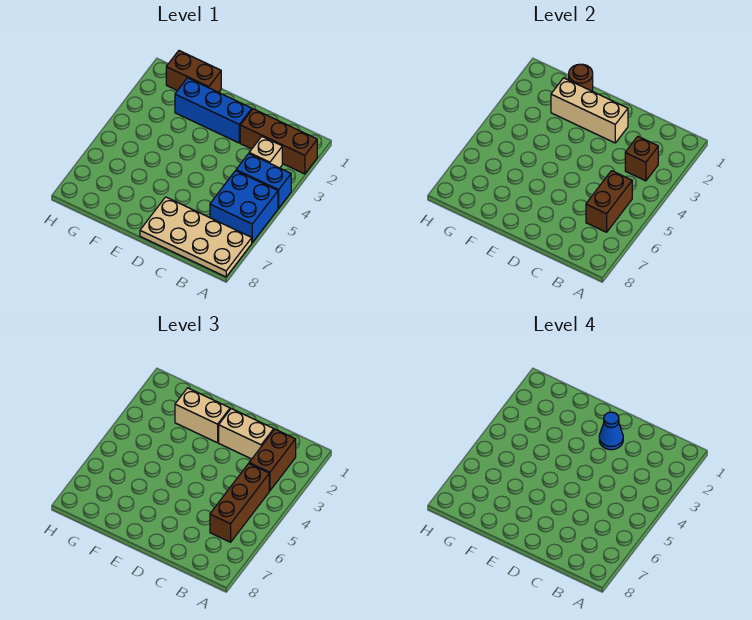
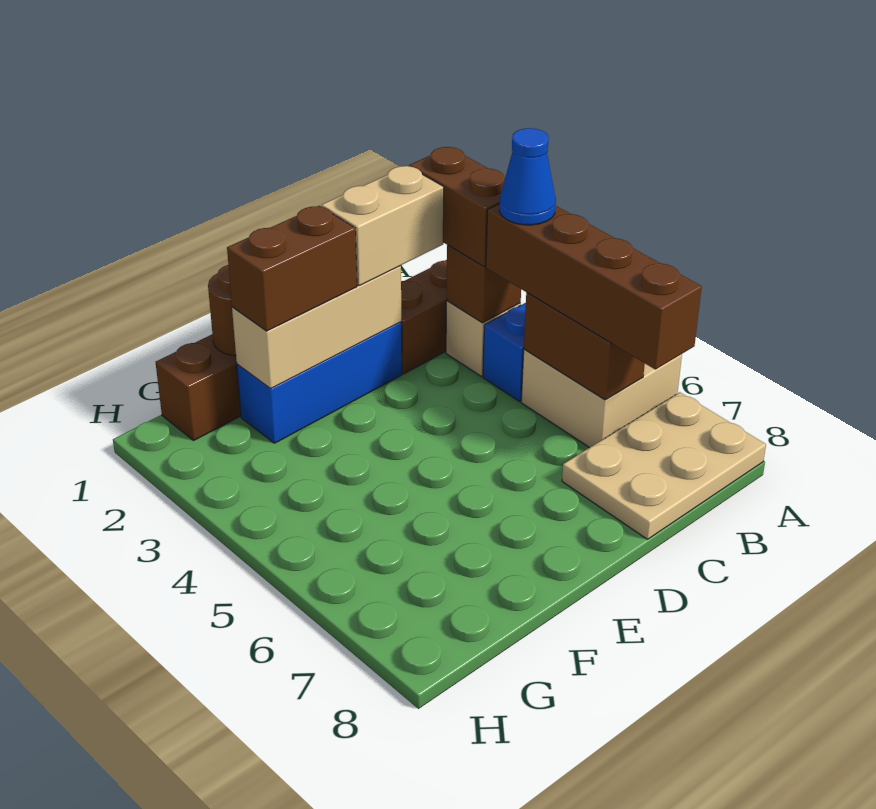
blue 2x2 brick [210,171,278,242] -> tan 2x2 brick [521,349,682,448]
tan 2x4 plate [140,197,252,277] -> tan 2x3 plate [562,392,766,539]
brown 1x3 brick [210,464,269,542] -> brown 1x4 brick [486,204,702,369]
blue 1x1 cone [599,412,623,450] -> blue 1x1 cone moved to [499,128,556,225]
tan 1x2 brick [175,388,230,443] -> brown 1x2 brick [227,206,357,331]

